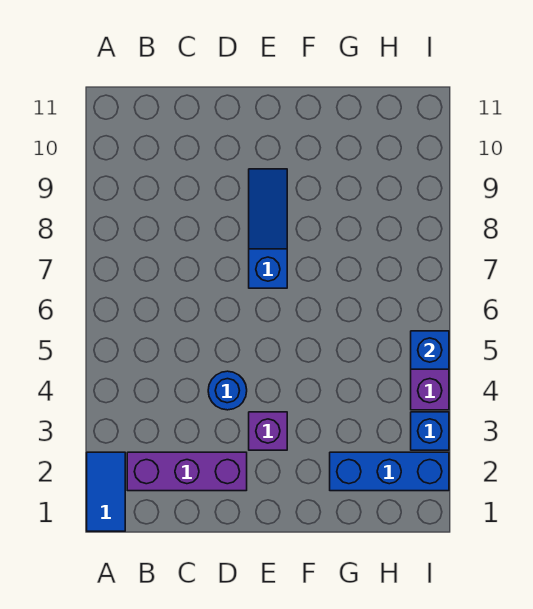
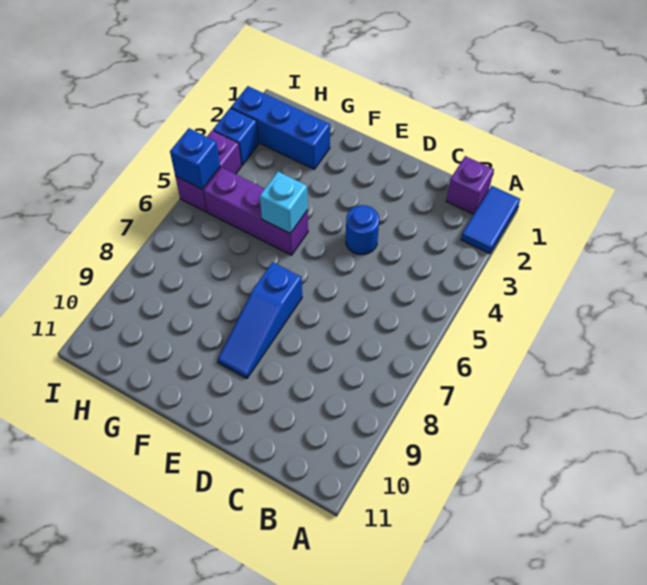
purple 1x3 brick [127,452,247,491] -> purple 1x3 brick moved to [204,168,308,255]
purple 1x1 brick [249,412,287,450] -> purple 1x1 brick moved to [446,156,494,214]
none -> cyan 1x1 brick [260,172,308,233]

